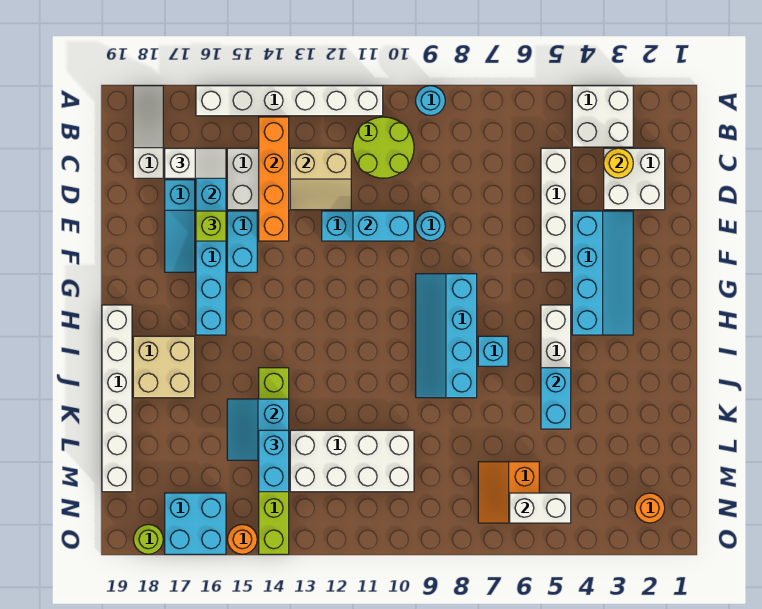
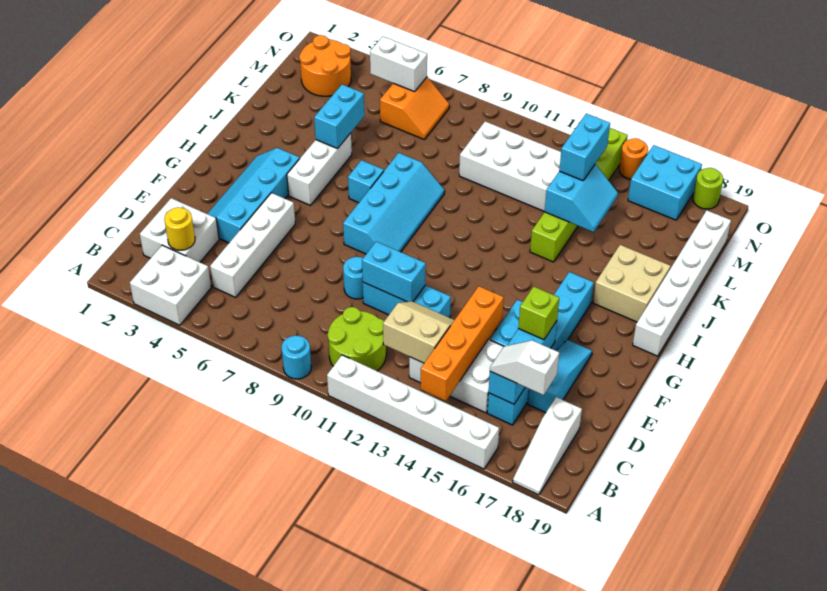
orange 1x1 round brick [635,493,665,523] -> orange 2x2 round brick [299,35,351,96]

